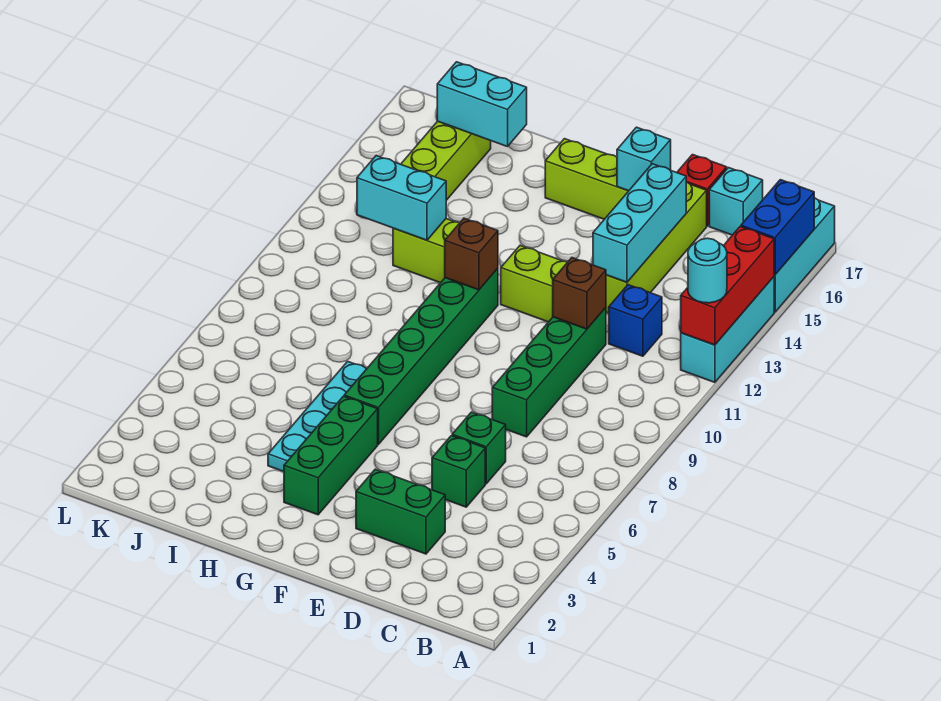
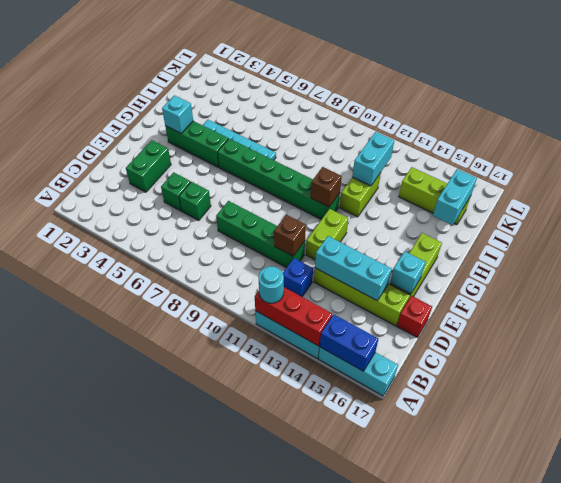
cyan 1x1 brick [709,168,763,235] -> cyan 1x1 brick moved to [162,95,193,134]

